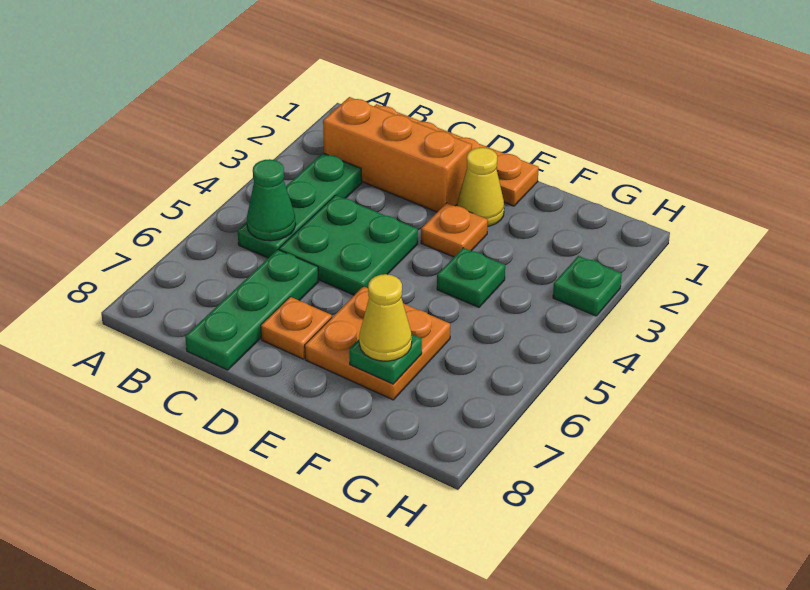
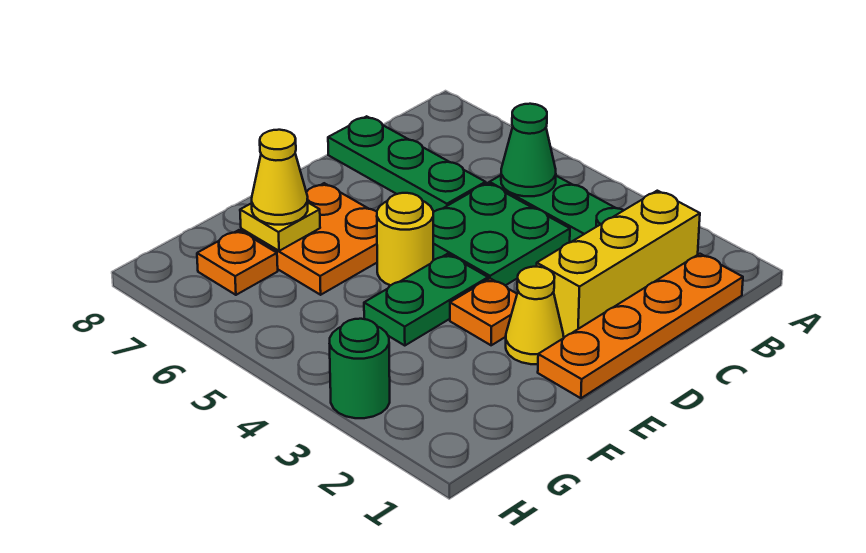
orange 1x3 brick [323,97,472,212] -> yellow 1x3 brick [537,191,700,337]
orange 1x1 plate [261,297,332,359] -> orange 1x1 plate moved to [197,230,278,295]
none -> yellow 1x1 round brick [377,193,433,285]
green 1x1 plate [437,248,505,307] -> green 1x2 plate [364,254,488,346]
green 1x1 plate [349,334,422,384] -> yellow 1x1 plate [240,203,320,251]
green 1x1 plate [553,256,622,316] -> green 1x1 round brick [330,319,390,418]

